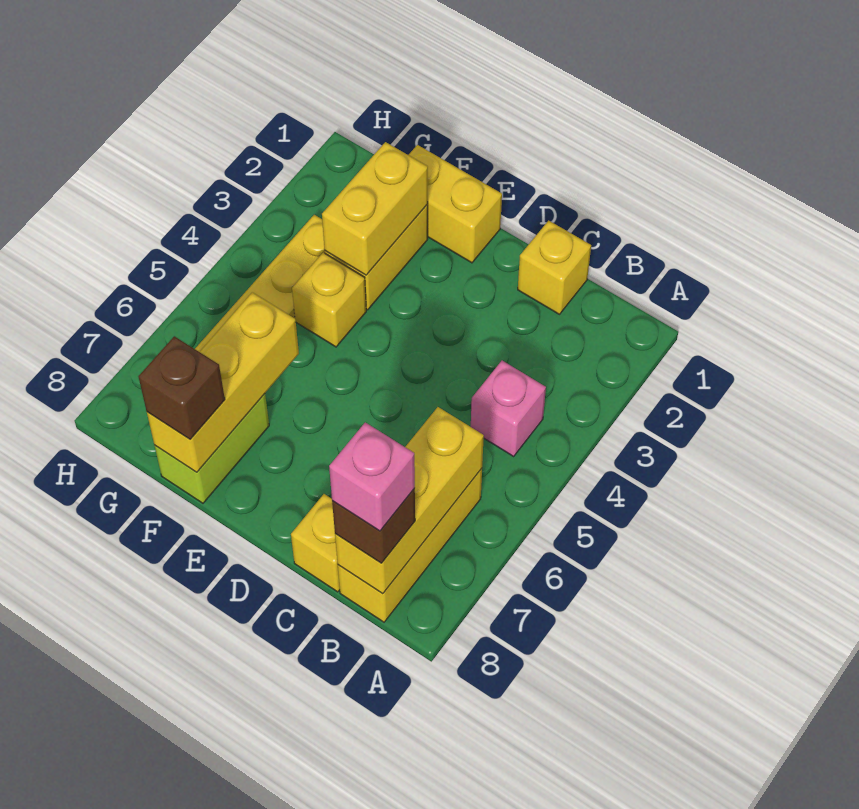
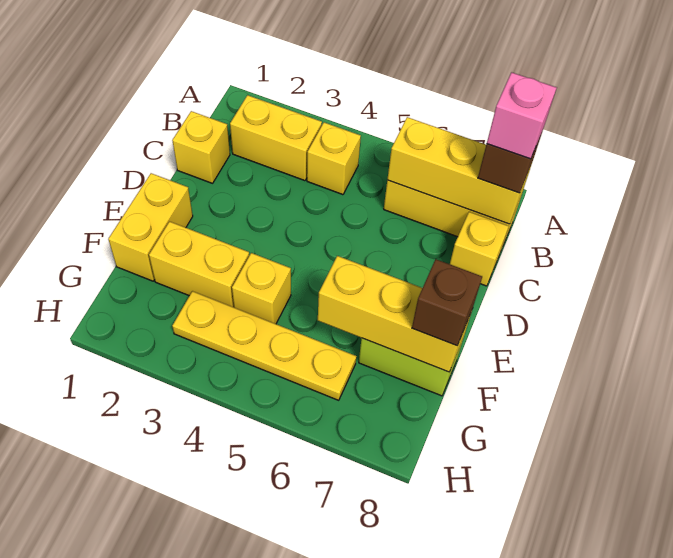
pink 1x1 brick [471,361,546,456] -> yellow 1x1 brick [307,122,361,195]
yellow 1x2 brick [322,142,428,275] -> yellow 1x2 brick moved to [230,95,322,181]

